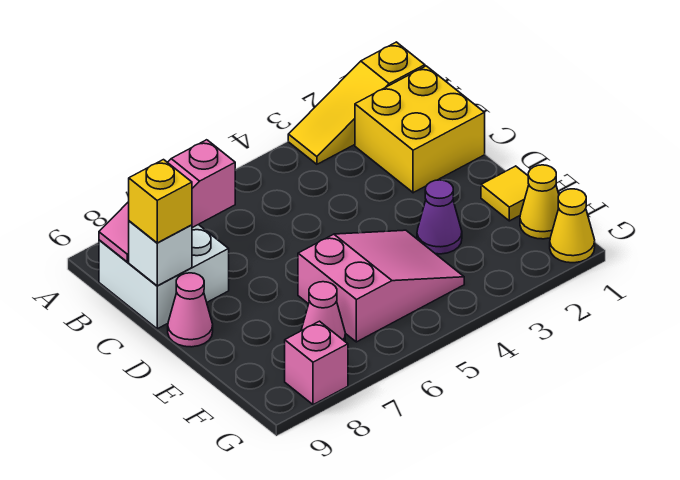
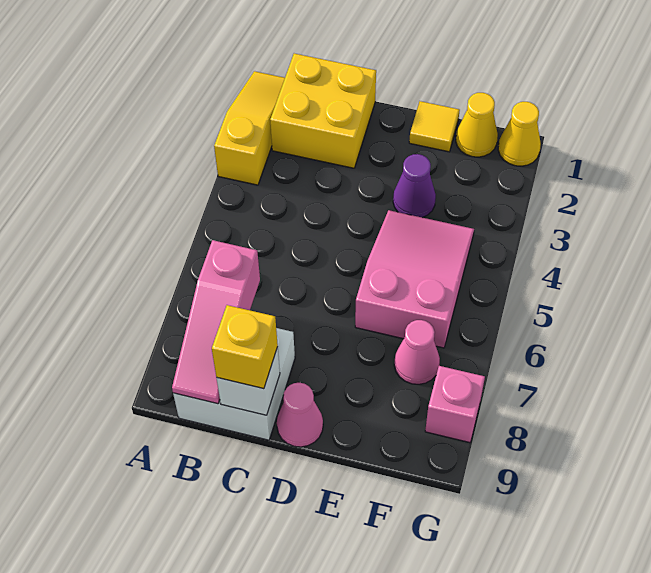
yellow 1x3 slope [288,42,425,164] -> yellow 1x3 slope turned to [214,71,285,185]

